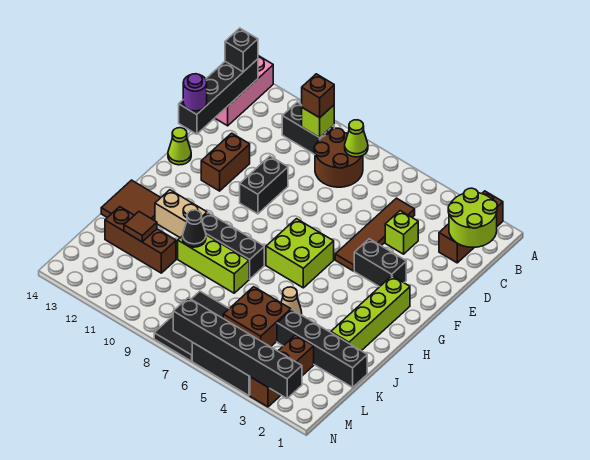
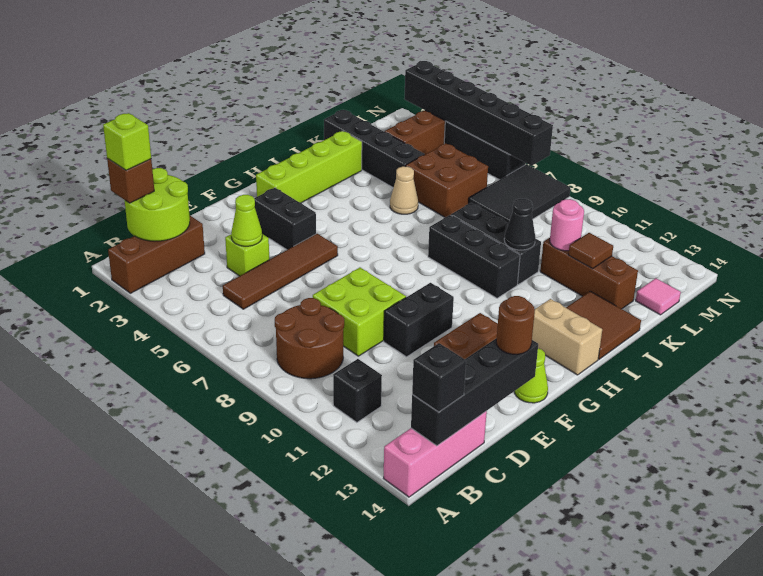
lime 1x1 cone [345,120,368,157] -> lime 1x1 cone moved to [231,195,262,246]
black 1x2 brick [282,102,334,154] -> black 1x1 brick [333,359,382,422]
lime 1x1 brick [302,105,334,138] -> lime 1x1 brick moved to [103,113,151,170]
brown 1x1 brick [302,74,334,118] -> brown 1x1 brick moved to [107,158,154,203]
purple 1x1 round brick [183,74,207,111] -> brown 1x1 round brick [496,296,535,354]
lime 2x2 brick [266,219,334,288] -> lime 2x2 brick moved to [313,268,406,356]
tan 1x2 brick [155,190,207,238] -> tan 1x2 brick moved to [532,299,602,375]
lime 1x3 brick [178,235,249,293] -> black 1x3 brick [451,203,541,284]
none -> pink 1x1 round brick [550,199,584,251]
none -> pink 1x1 tile [636,278,681,315]

